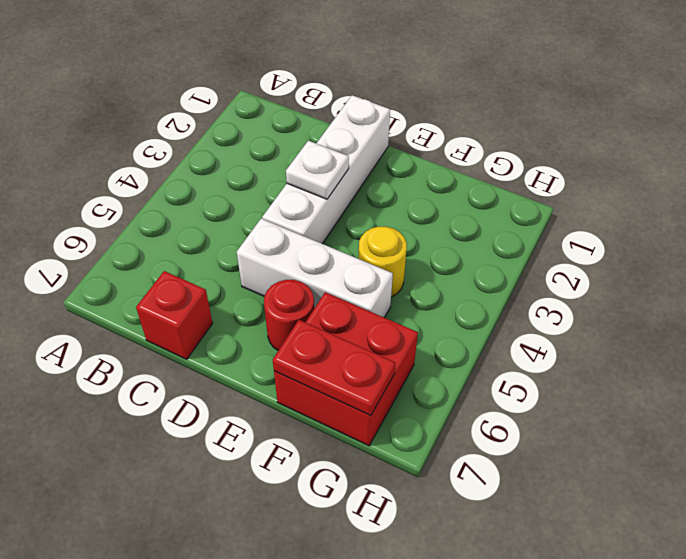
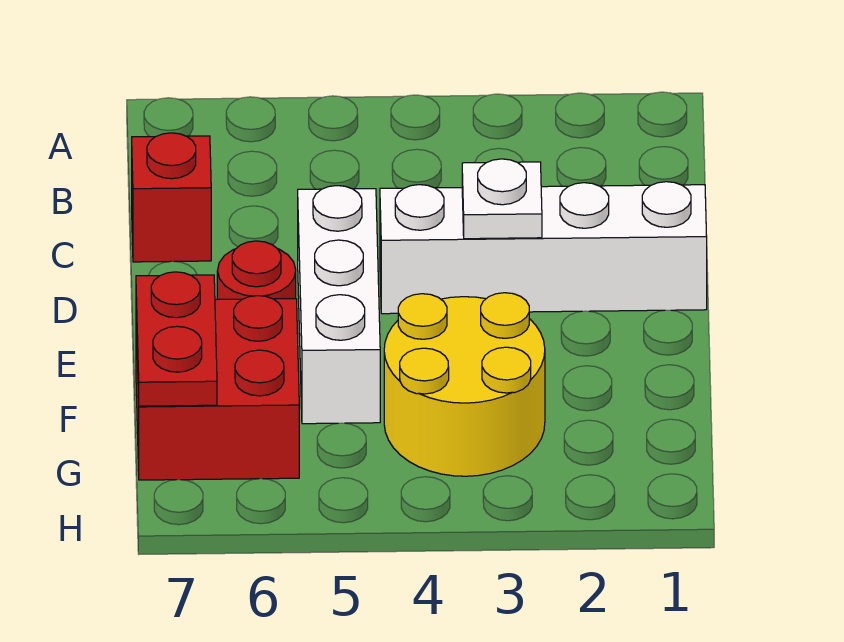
yellow 1x1 round brick [359,227,407,297] -> yellow 2x2 round brick [384,293,545,476]

